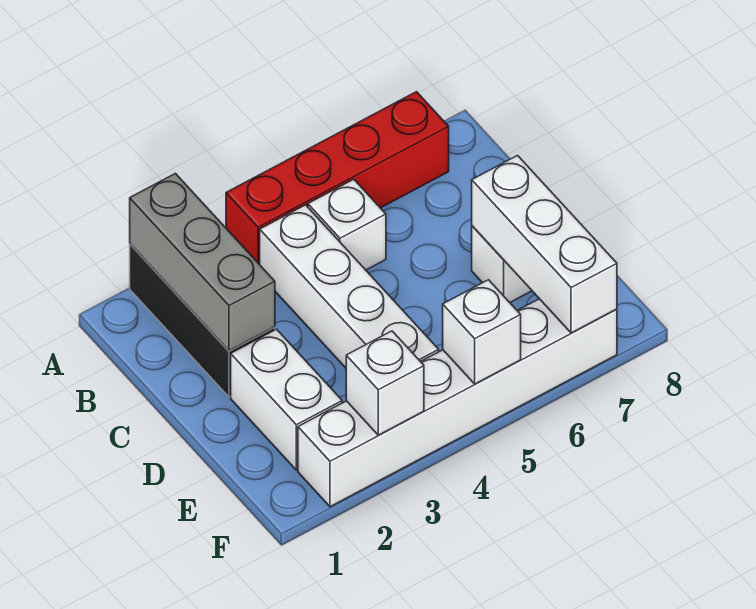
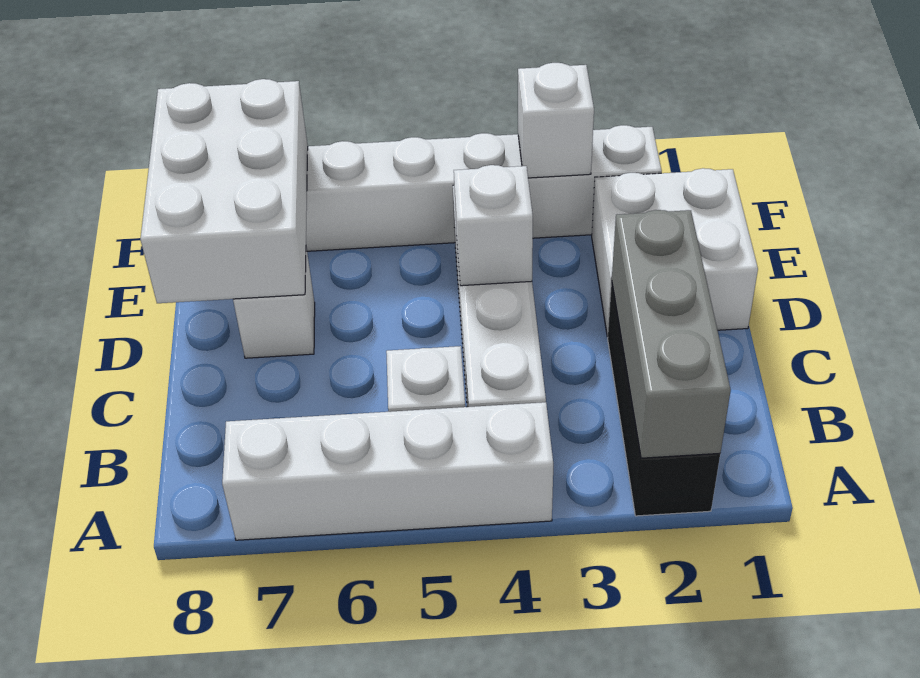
red 1x4 brick [226,92,449,265] -> white 1x4 brick [222,402,553,540]
white 1x2 brick [231,329,342,470] -> white 2x2 brick [592,168,758,337]
white 1x3 brick [472,156,617,333] -> white 2x3 brick [140,79,308,303]
white 1x1 brick [443,280,521,384] -> white 1x1 brick moved to [454,165,533,286]

